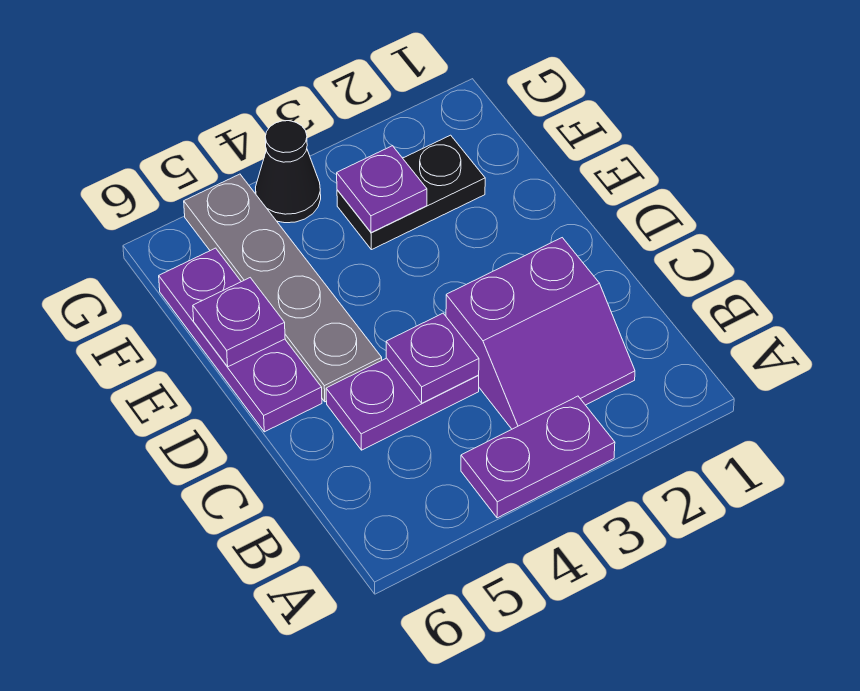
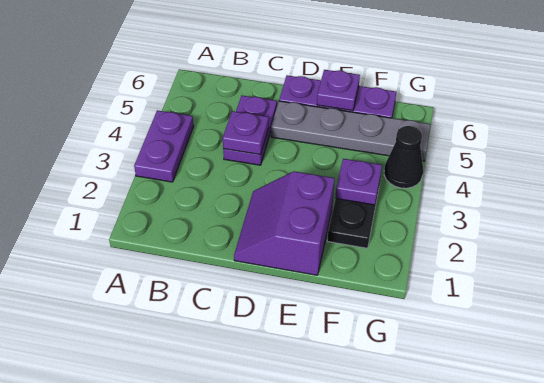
purple 2x2 slope [446,238,635,429] -> purple 2x2 slope moved to [234,171,335,275]

